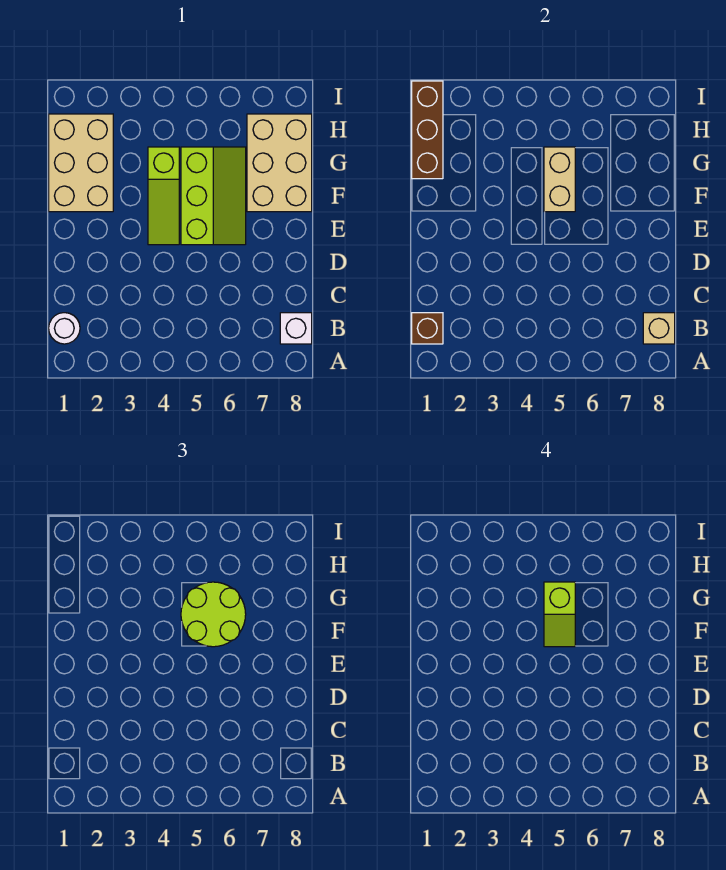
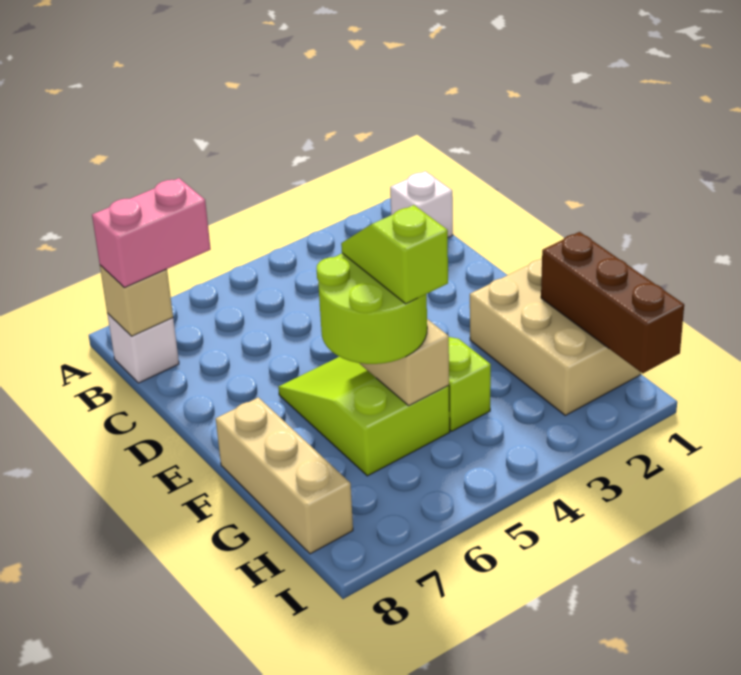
white 1x1 round brick [49,313,80,344] -> white 1x1 brick [390,171,453,237]
brown 1x1 brick [412,313,443,344] -> none
none -> pink 1x2 brick [92,178,211,288]
lime 2x3 slope [181,147,246,245] -> lime 2x3 slope turned to [278,357,450,476]
tan 2x3 brick [247,114,312,212] -> tan 1x3 brick [216,397,353,554]

